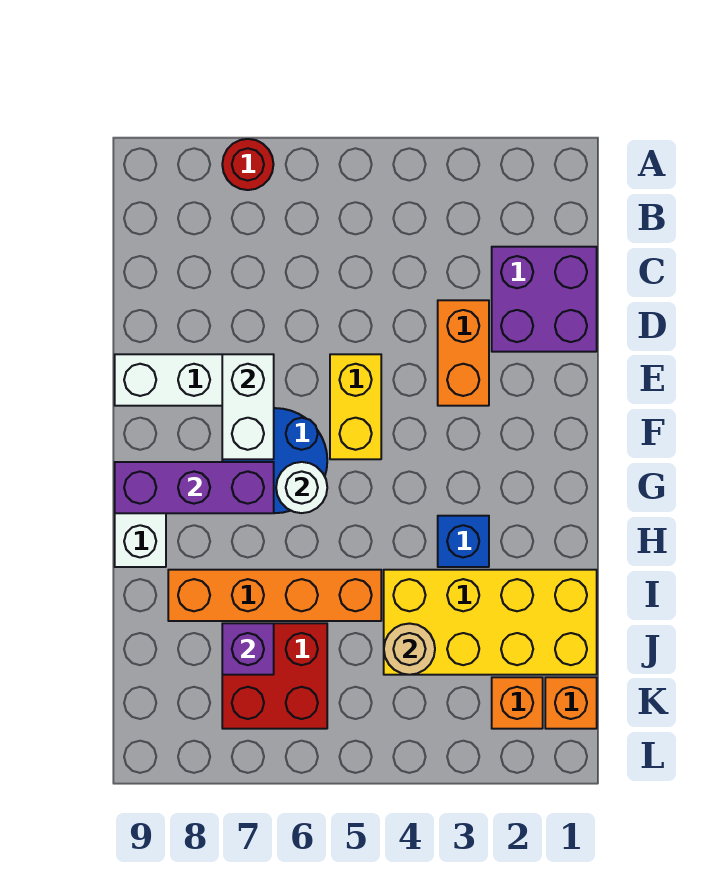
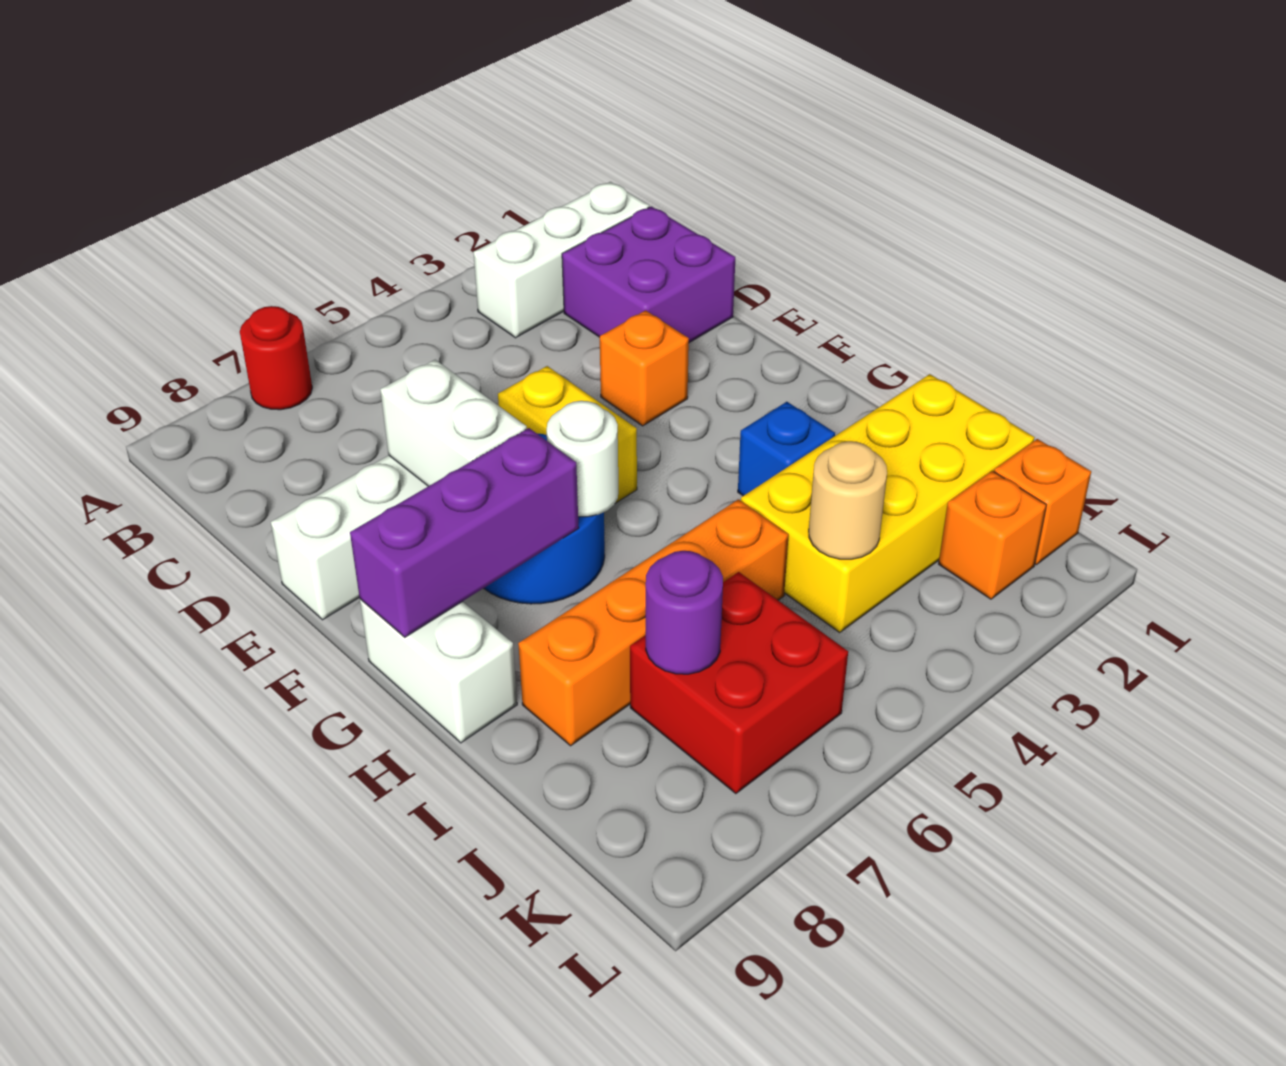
none -> white 1x3 brick [473,182,649,338]
orange 1x2 brick [438,300,489,406] -> orange 1x1 brick [600,310,689,426]
purple 1x1 brick [222,623,274,675] -> purple 1x1 round brick [646,551,723,674]

